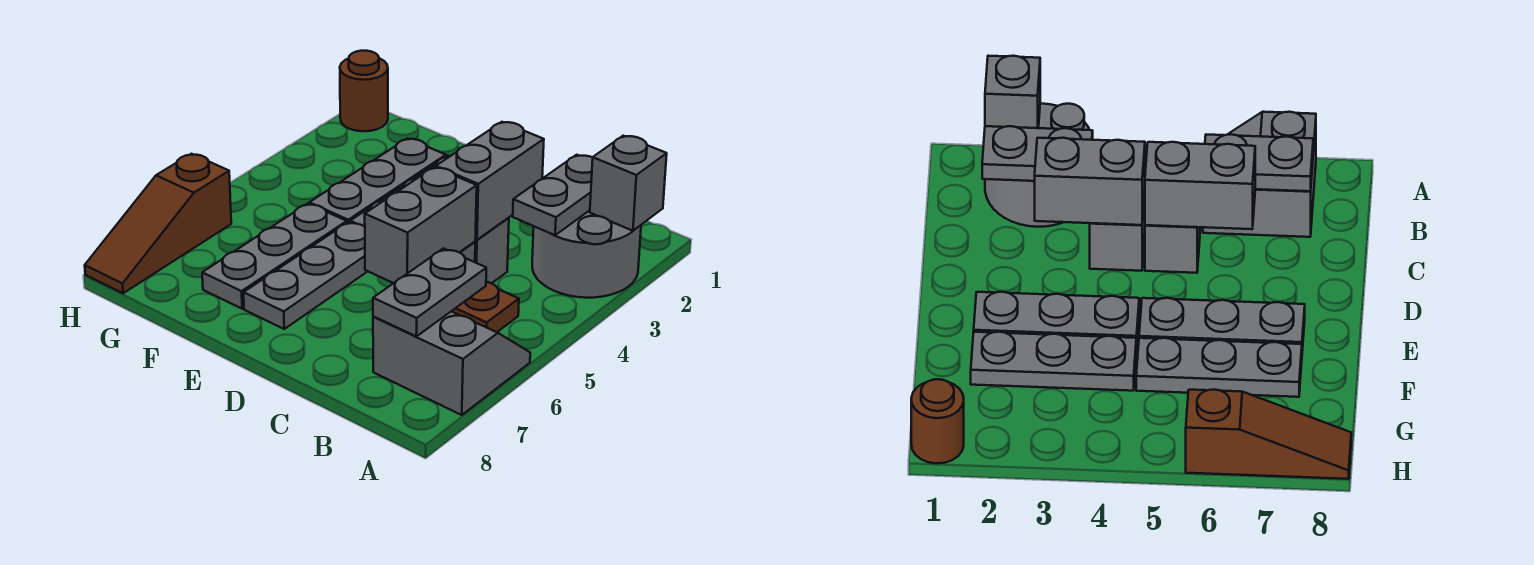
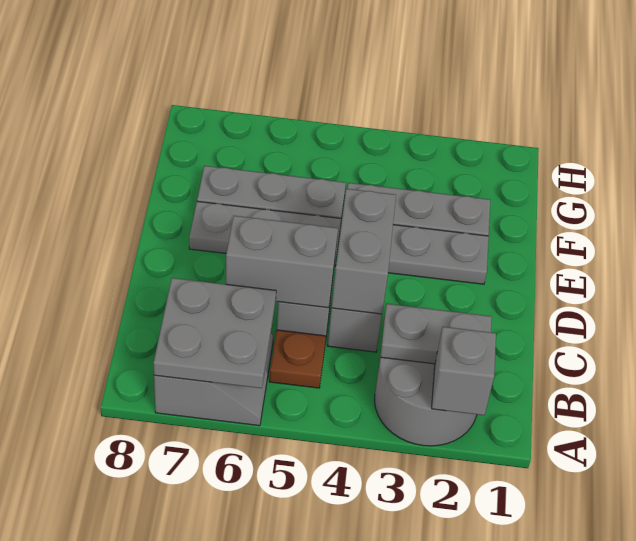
grey 1x2 plate [373,248,486,336] -> grey 2x2 plate [154,278,276,388]
grey 1x2 brick [436,122,544,240] -> grey 1x2 brick turned to [332,189,396,314]
brown 1x1 round brick [340,51,388,131] -> none
brown 1x3 slope [85,154,231,293] -> none

